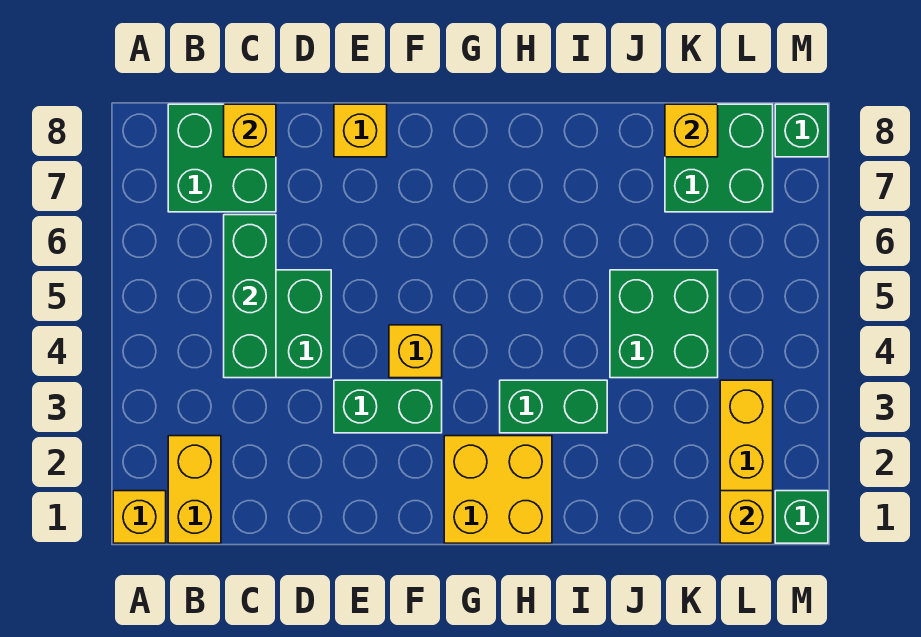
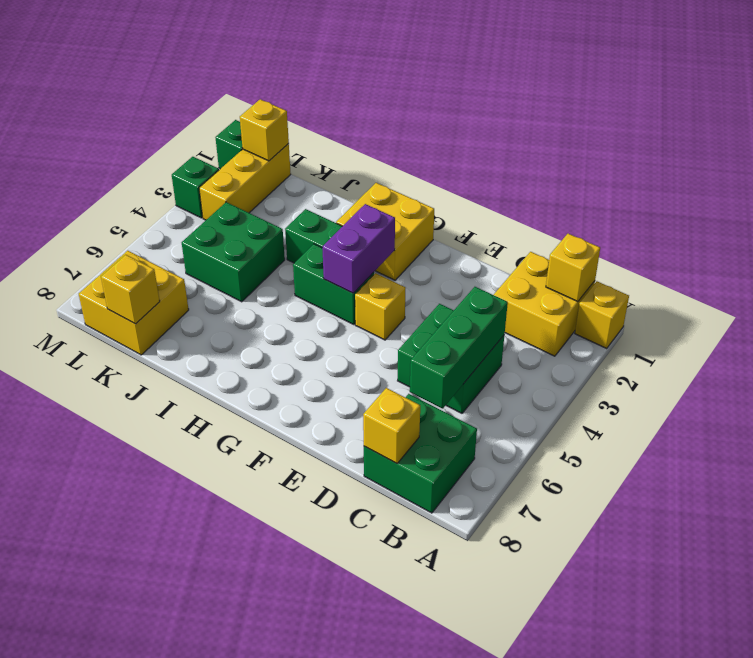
yellow 1x2 brick [168,436,221,543] -> yellow 2x2 brick [494,252,595,356]
green 1x2 brick [334,380,442,433] -> green 1x2 brick moved to [293,244,374,325]
yellow 1x1 brick [334,104,387,157] -> yellow 1x1 brick moved to [546,234,600,302]
none -> purple 1x2 brick [322,204,395,293]
green 2x2 brick [665,104,773,212] -> yellow 2x2 brick [79,251,189,355]
green 1x1 brick [775,104,828,157] -> green 1x1 brick moved to [172,157,219,218]

